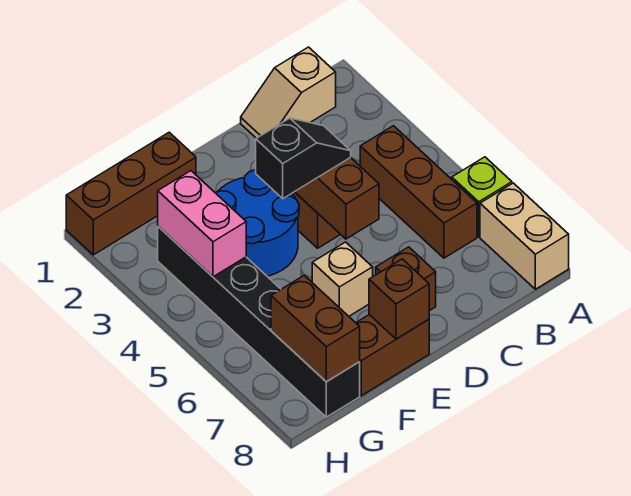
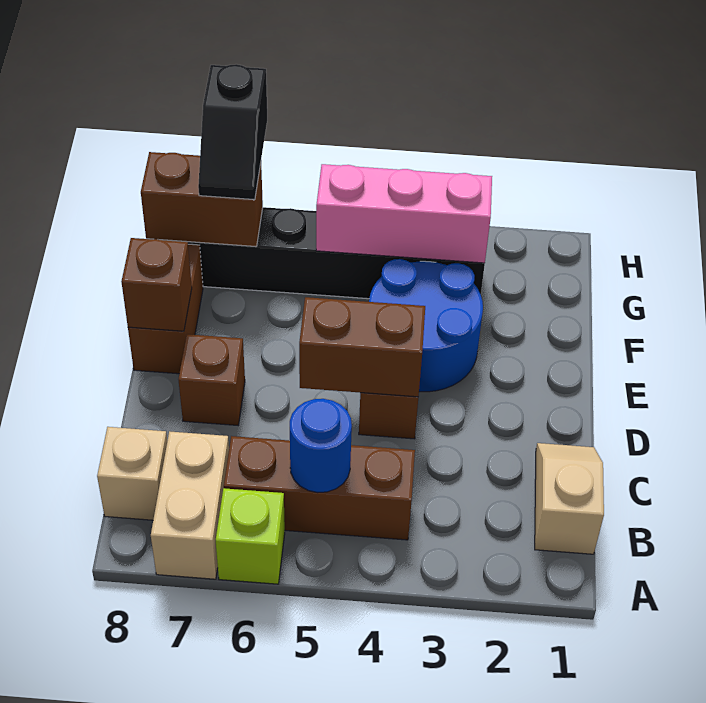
tan 1x2 brick [480,183,569,289] -> tan 1x2 brick turned to [151,431,229,579]
none -> blue 1x1 round brick [290,399,352,493]
black 1x2 slope [256,118,351,199] -> black 1x2 slope moved to [198,64,267,200]
tan 1x1 brick [312,242,373,316] -> tan 1x1 brick moved to [97,427,167,520]
brown 1x3 brick [66,132,196,255] -> none
pink 1x2 brick [158,171,246,277] -> pink 1x3 brick [316,164,492,263]

